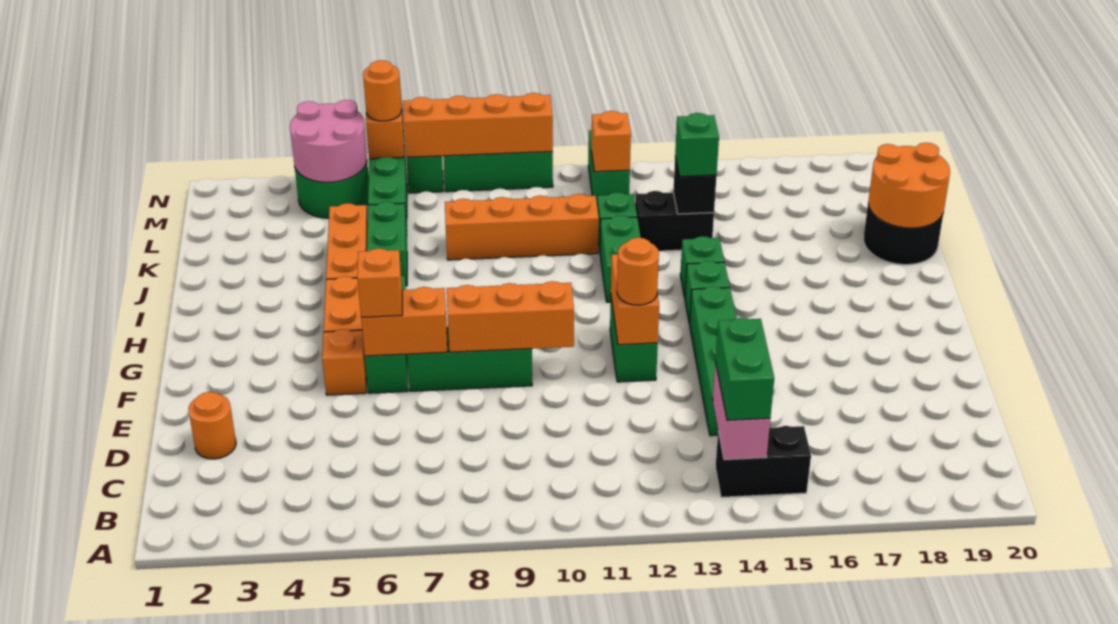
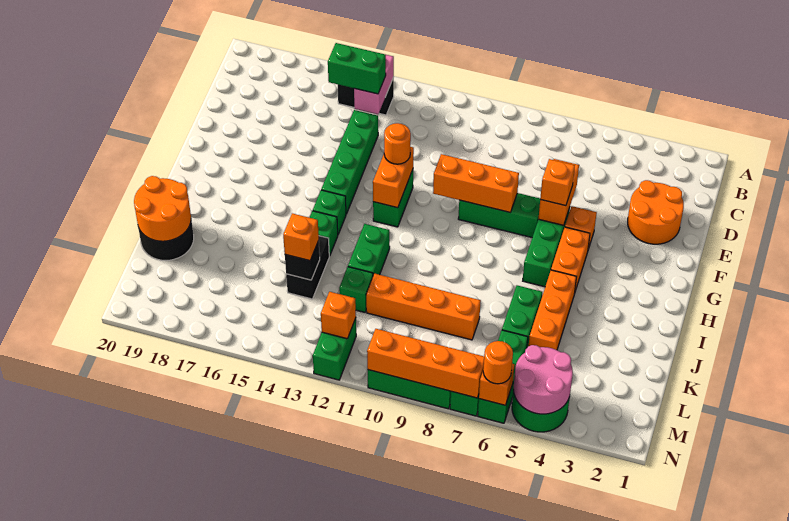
green 1x2 brick [715,318,774,420] -> green 1x2 brick turned to [328,43,386,94]
orange 1x1 round brick [188,392,236,459] -> orange 2x2 round brick [628,180,684,244]
orange 1x2 brick [361,287,447,356] -> orange 1x2 brick turned to [538,159,579,225]
black 1x2 brick [635,191,714,251] -> black 1x2 brick turned to [286,236,329,299]
green 1x1 brick [675,113,719,176] -> orange 1x1 brick [283,213,319,261]

